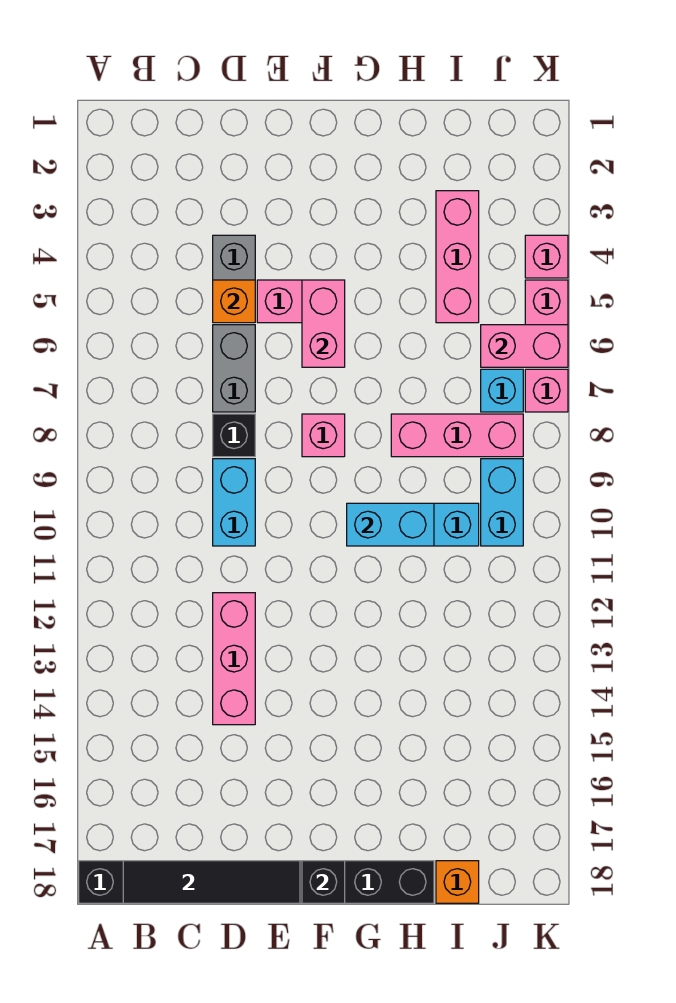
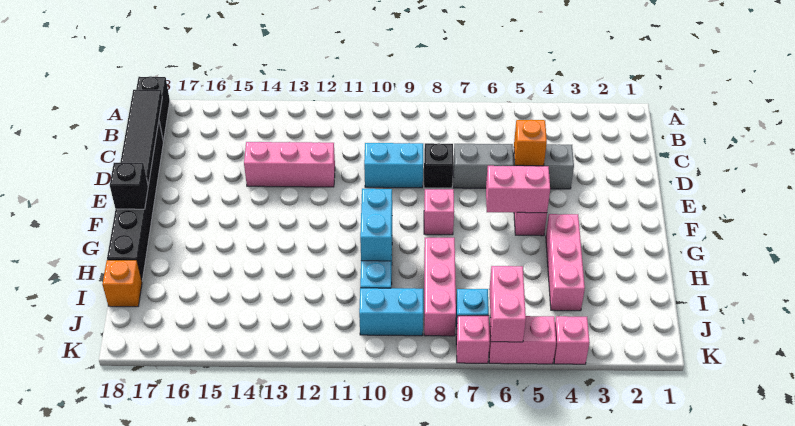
pink 1x3 brick [436,191,479,323] -> pink 1x3 brick turned to [546,214,585,311]

